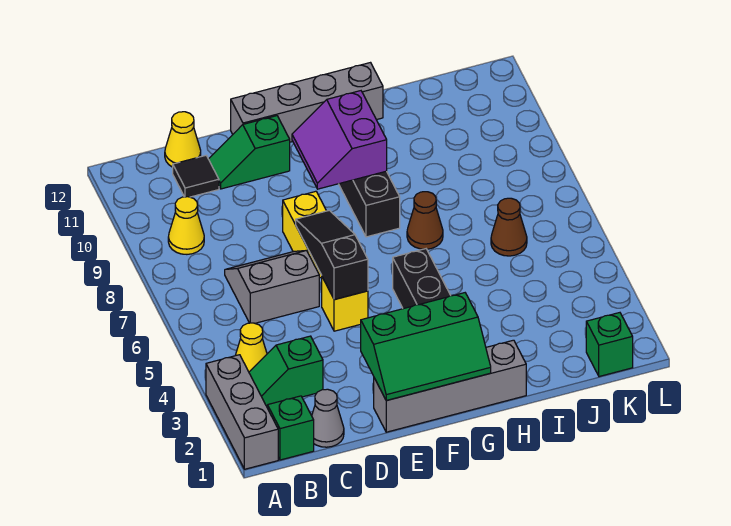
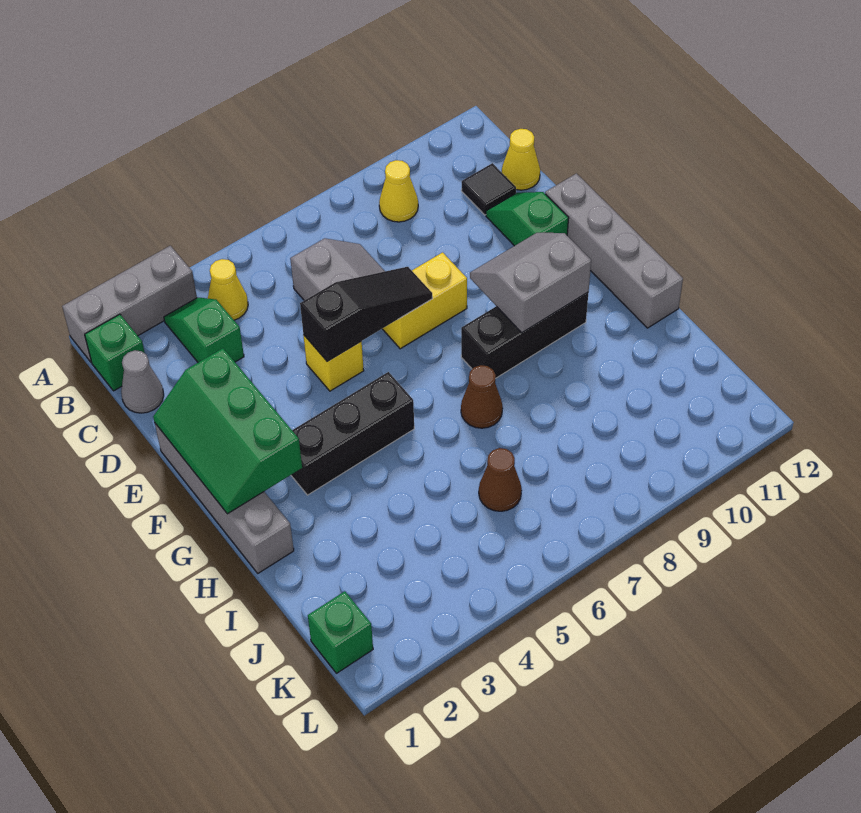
purple 2x2 slope [292,91,387,189] -> grey 2x2 slope [470,233,591,333]

